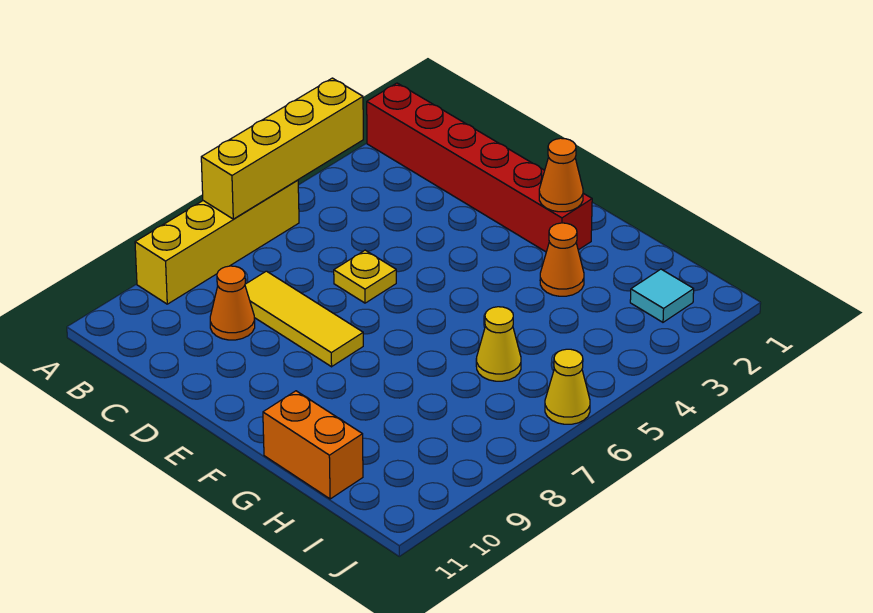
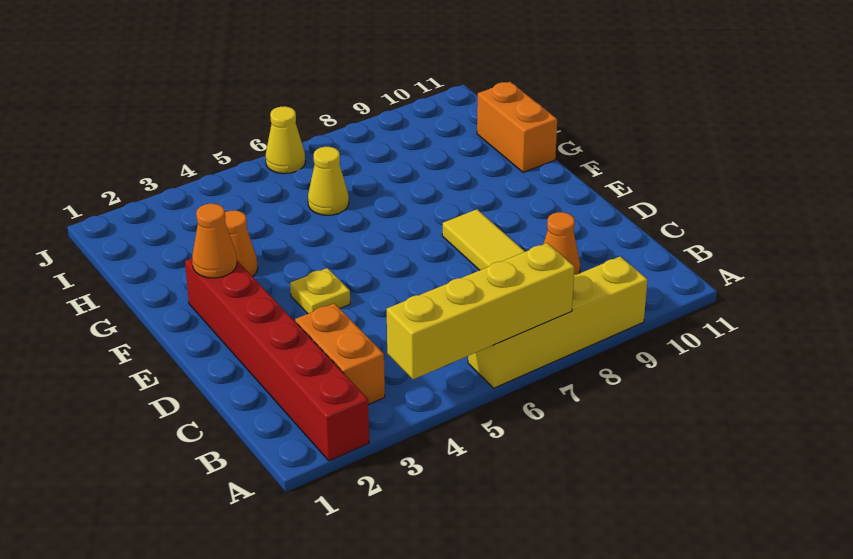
none -> orange 1x2 brick [295,303,385,404]
yellow 1x1 plate [334,250,396,303] -> yellow 1x1 plate moved to [290,268,350,314]
cyan 1x1 tile [630,269,694,322] -> none

